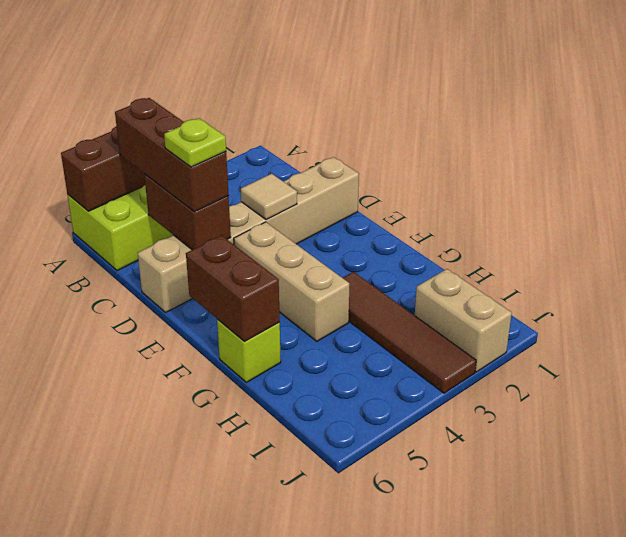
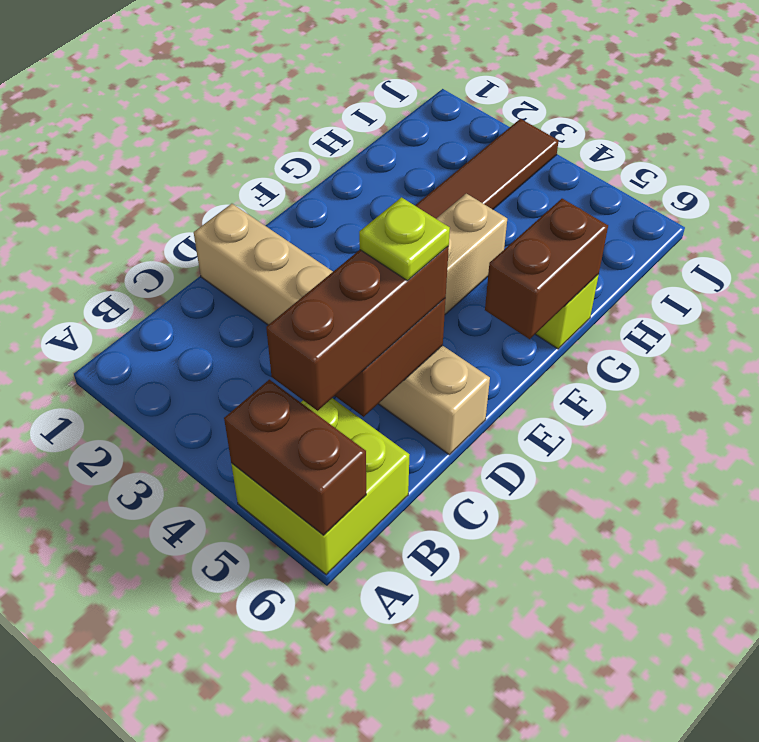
tan 1x1 tile [241,174,297,220] -> none
tan 1x2 brick [415,269,512,372] -> none

